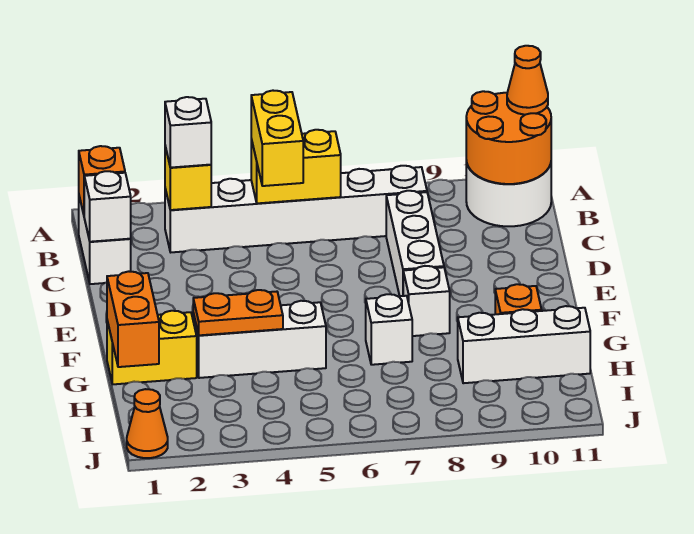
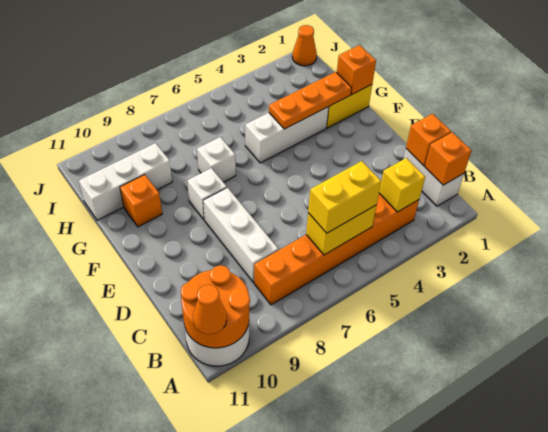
white 1x6 brick [165,166,427,252] -> orange 1x6 brick [254,193,419,305]
white 1x1 brick [165,97,211,168] -> none
yellow 1x2 brick [251,91,303,186] -> yellow 1x2 brick turned to [308,161,381,233]
white 1x1 brick [84,171,131,242] -> orange 1x1 brick [406,114,451,166]
orange 1x2 brick [107,271,159,367] -> orange 1x1 brick [337,45,376,94]
orange 1x2 plate [193,290,283,335] -> orange 1x3 plate [269,72,352,129]

